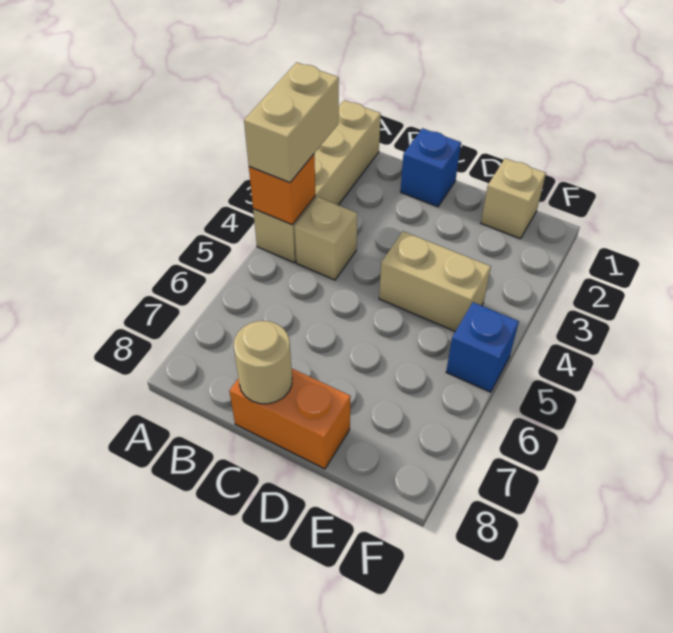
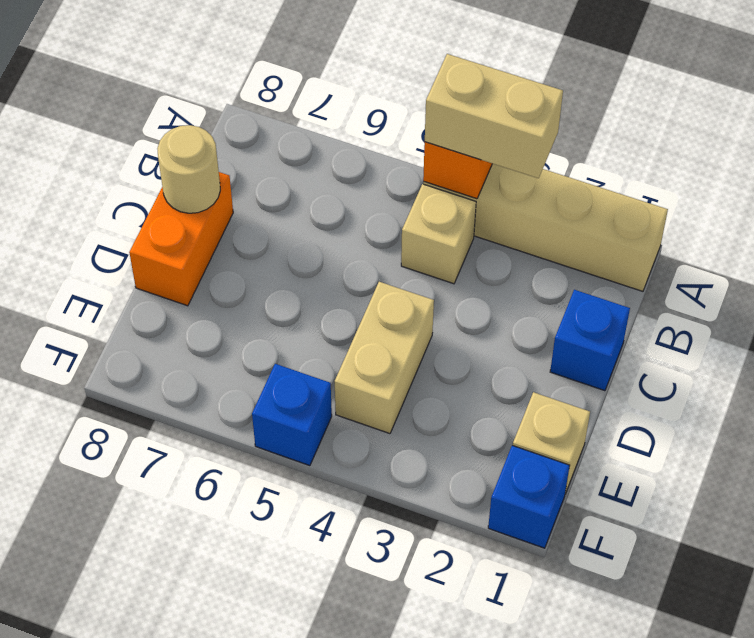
none -> blue 1x1 brick [488,445,570,548]

